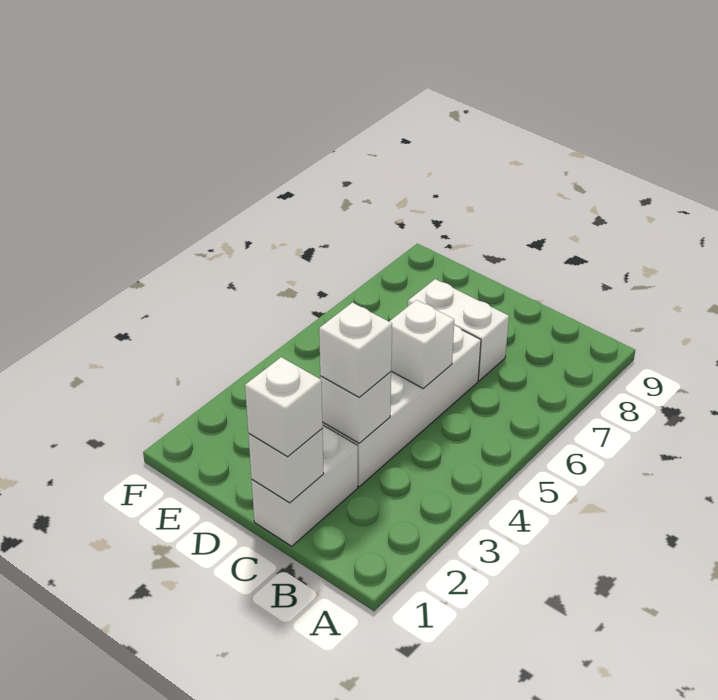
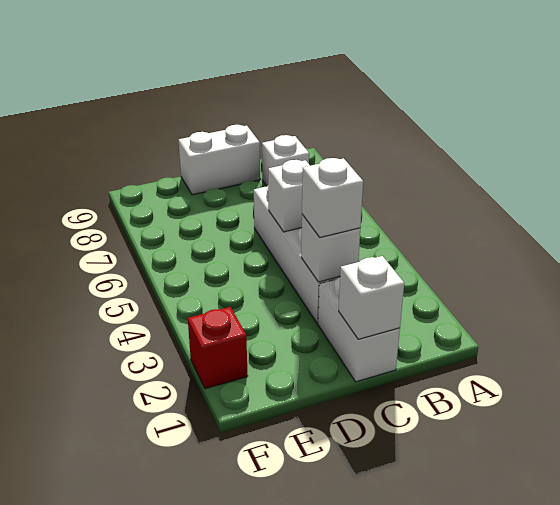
white 1x1 brick [245,357,323,457] -> white 1x1 brick moved to [262,135,309,186]
white 1x2 brick [408,279,509,381] -> white 1x2 brick moved to [179,125,260,195]
none -> red 1x1 brick [188,307,248,389]

